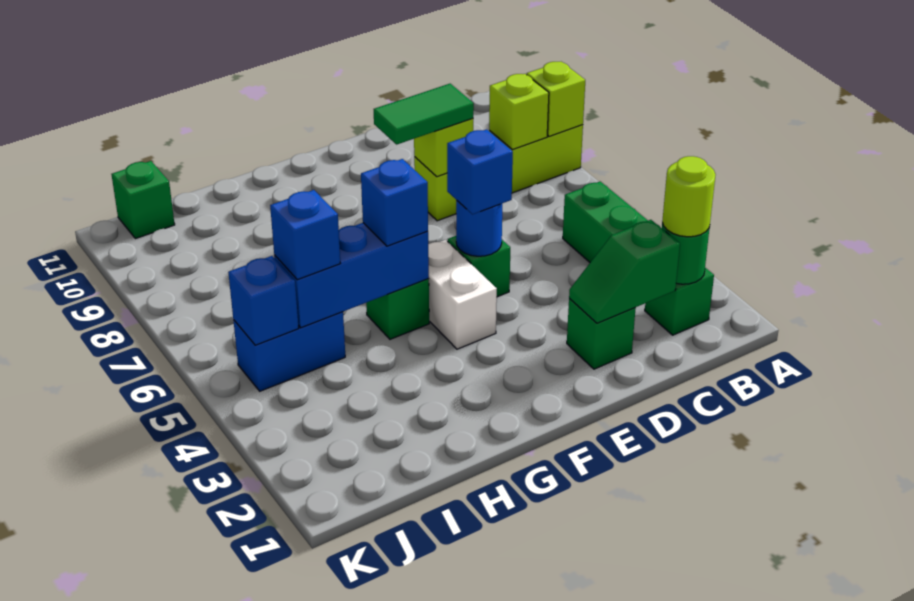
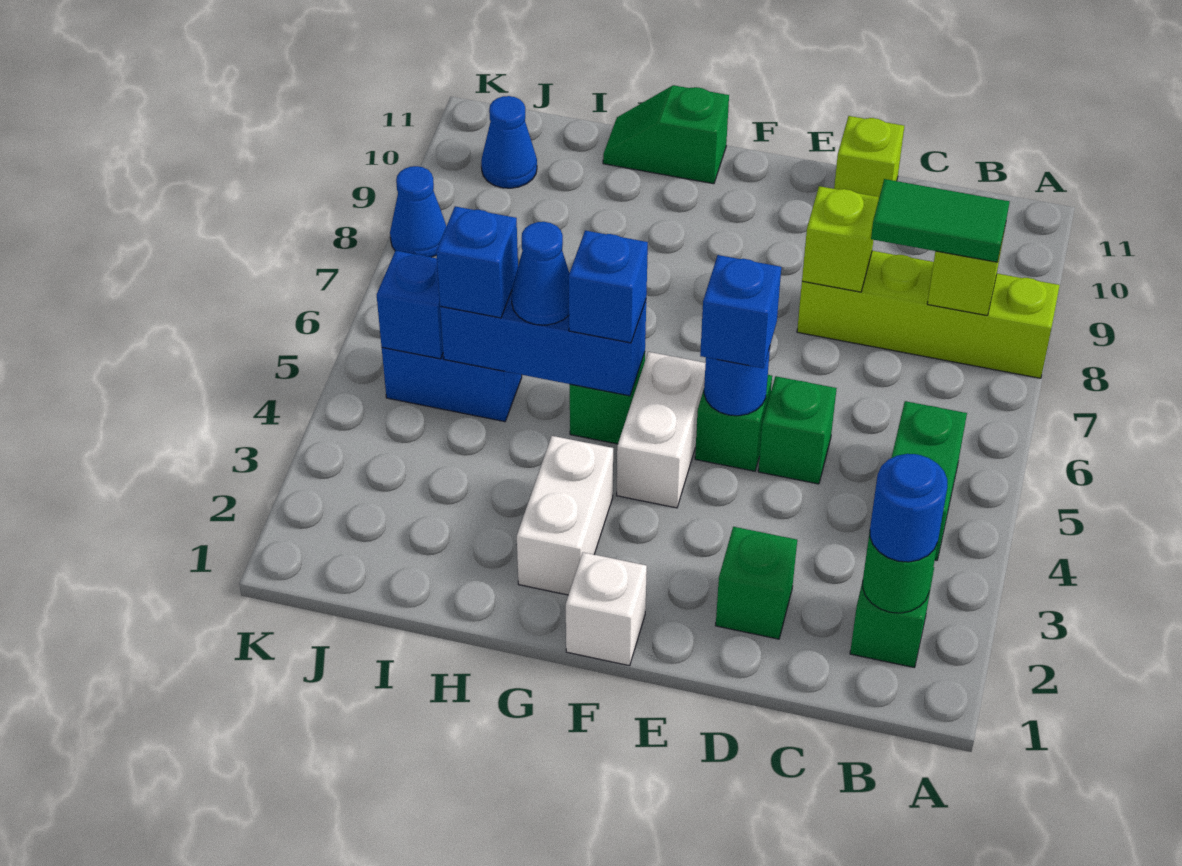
lime 1x1 brick [527,62,585,136] -> lime 1x1 brick moved to [834,116,904,197]
lime 1x1 round brick [662,156,716,237] -> blue 1x1 round brick [870,454,947,562]
green 1x2 slope [569,220,680,323] -> green 1x2 slope moved to [603,85,729,184]
green 1x2 tile [374,84,474,145] -> green 1x2 tile moved to [871,179,1010,262]
none -> white 1x1 brick [566,552,647,666]
none -> white 1x2 brick [517,436,613,595]
none -> blue 1x1 cone [511,222,569,325]
none -> blue 1x1 cone [481,96,537,188]
green 1x1 brick [111,161,175,239] -> green 1x1 brick moved to [758,376,837,484]
none -> blue 1x1 cone [390,166,446,257]

